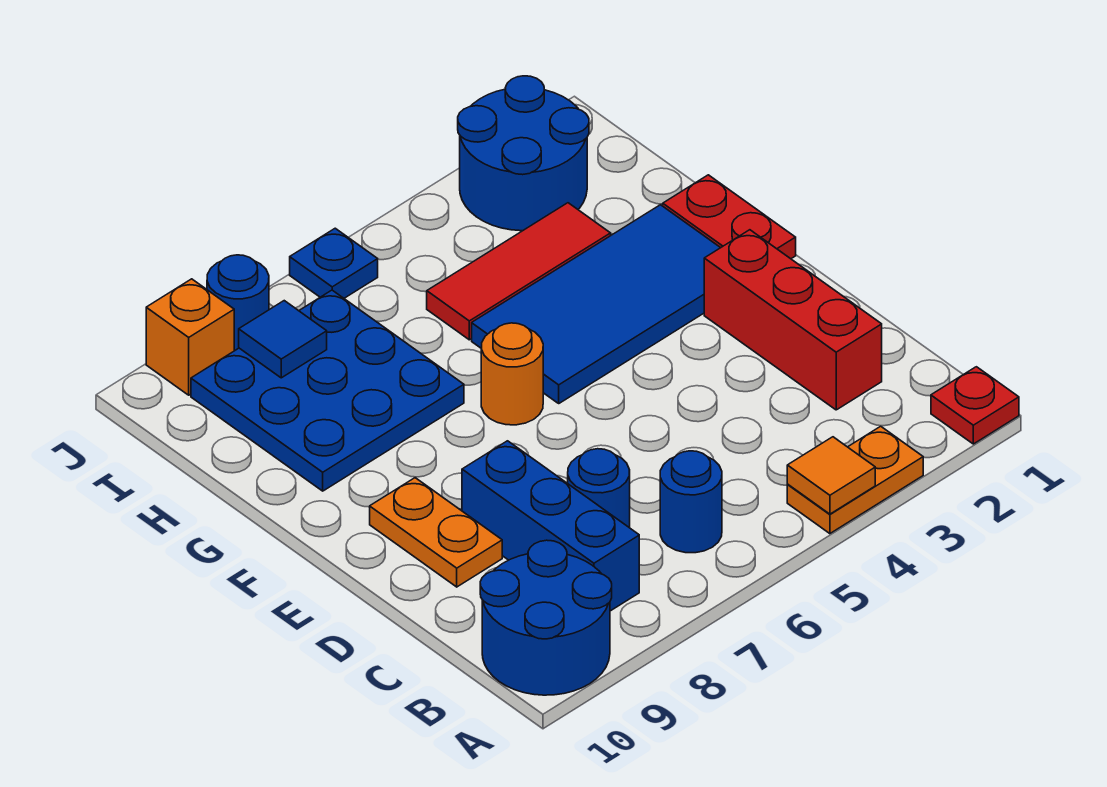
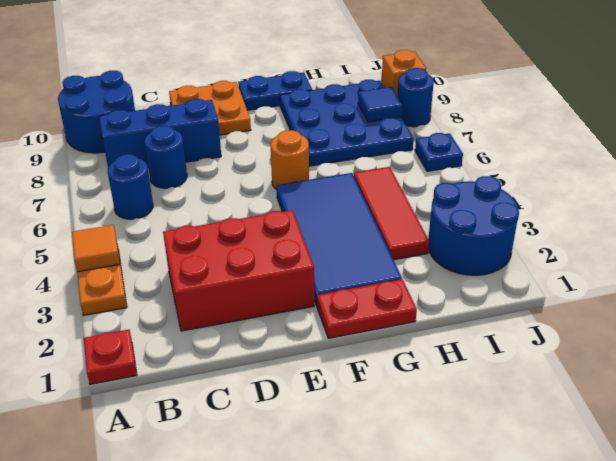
red 1x3 brick [704,230,882,410] -> red 2x3 brick [163,210,314,331]
orange 1x2 plate [370,478,502,587] -> orange 2x2 plate [169,81,251,135]
none -> blue 1x2 plate [238,71,312,110]

